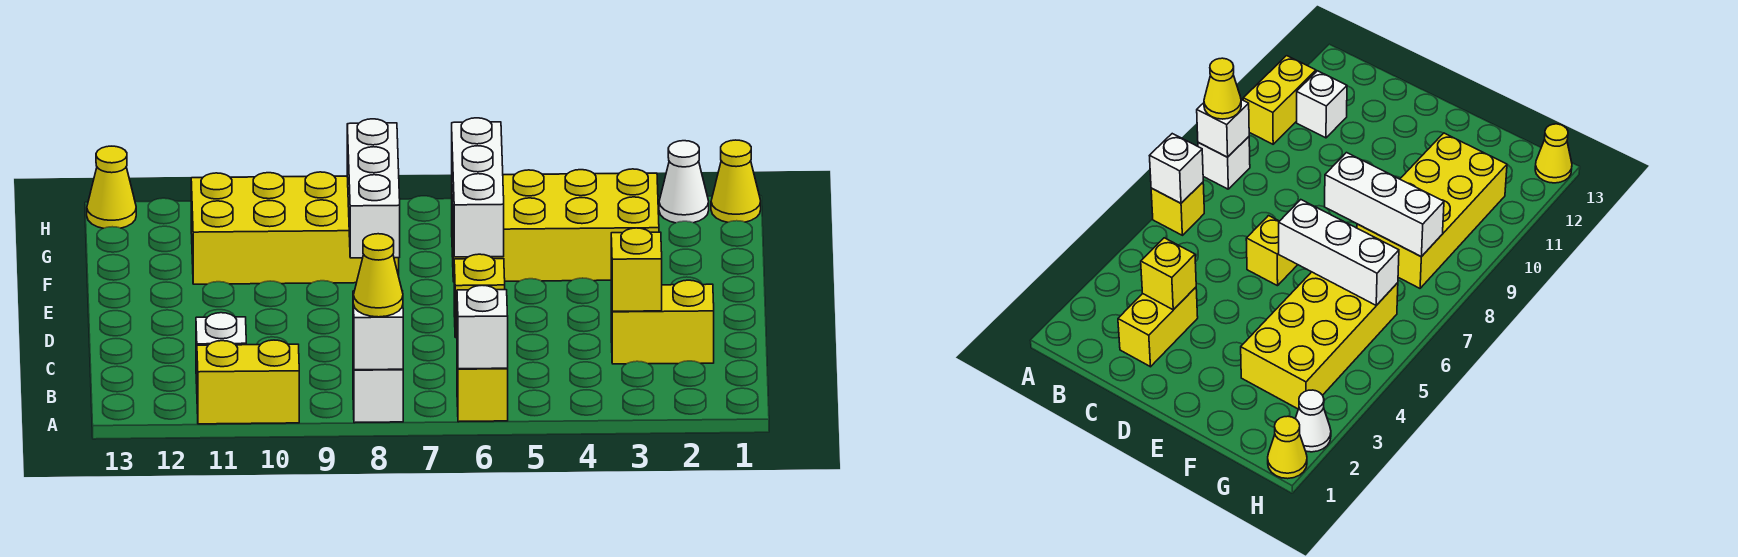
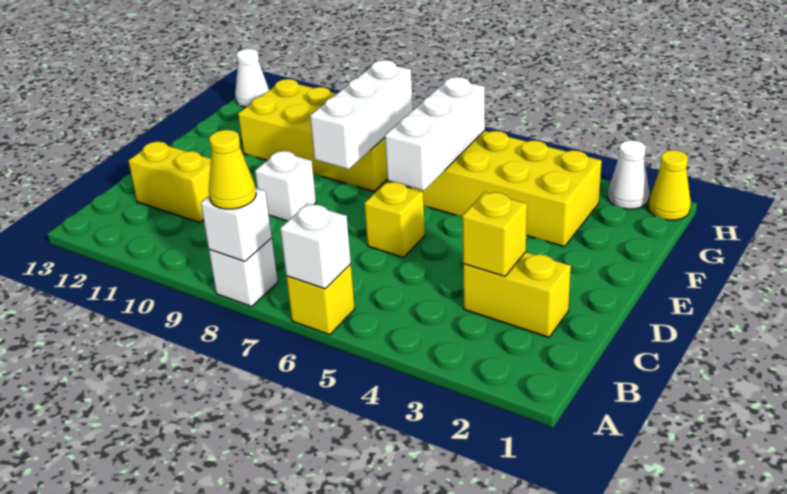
yellow 1x2 brick [197,340,299,424] -> yellow 1x2 brick moved to [128,142,211,222]
white 1x1 brick [196,313,246,384] -> white 1x1 brick moved to [255,151,316,221]
yellow 1x1 cone [87,146,136,228] -> white 1x1 cone [235,49,269,107]

